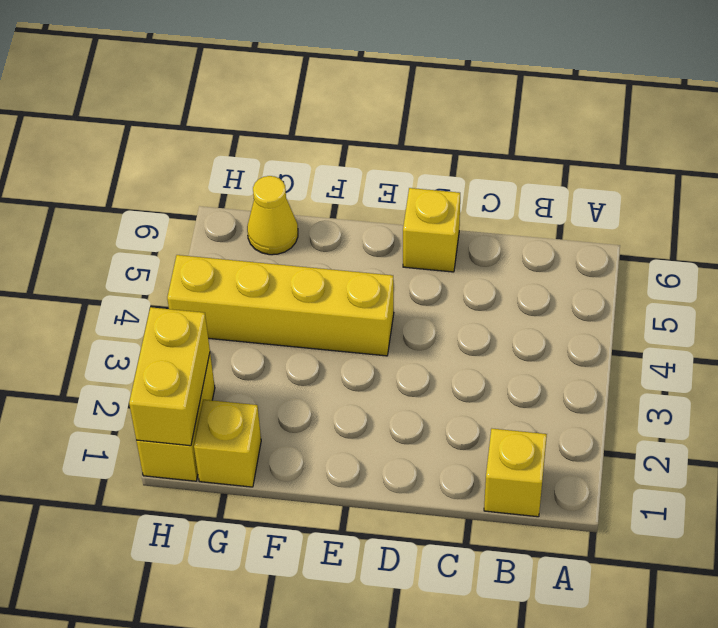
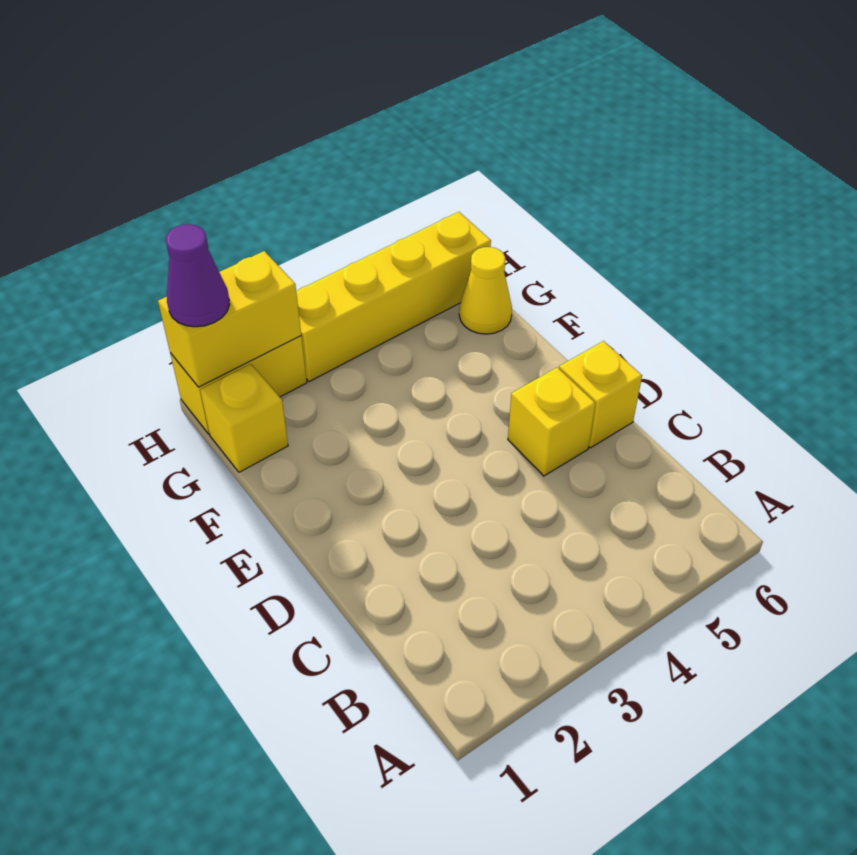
yellow 1x1 brick [484,429,547,517] -> yellow 1x1 brick moved to [508,367,595,476]
yellow 1x4 brick [167,255,394,356] -> yellow 1x4 brick turned to [296,212,491,382]
none -> purple 1x1 cone [165,224,230,327]

